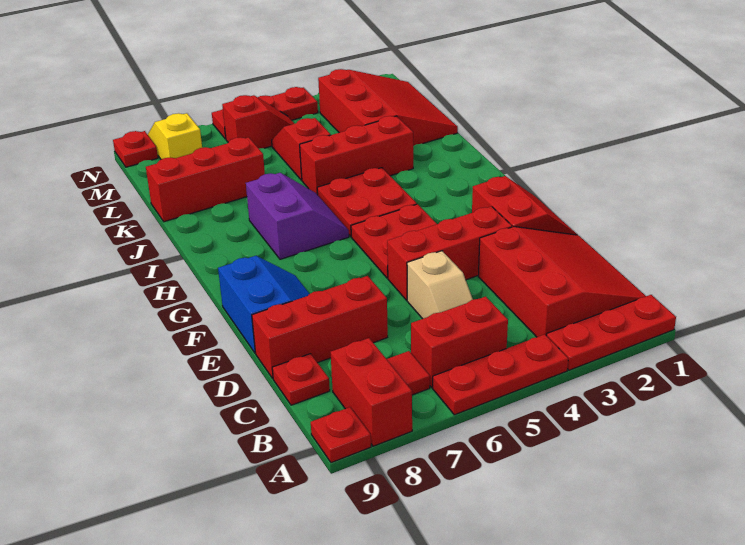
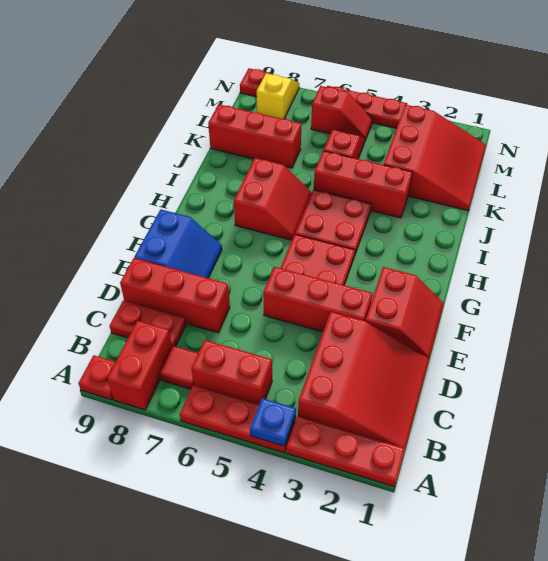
none -> blue 1x1 plate [250,398,296,446]
tan 1x2 slope [407,251,473,319] -> none
red 1x1 plate [272,354,330,405] -> red 1x2 plate [110,300,186,347]
purple 2x2 slope [246,173,349,259] -> red 2x2 slope [234,158,312,240]

